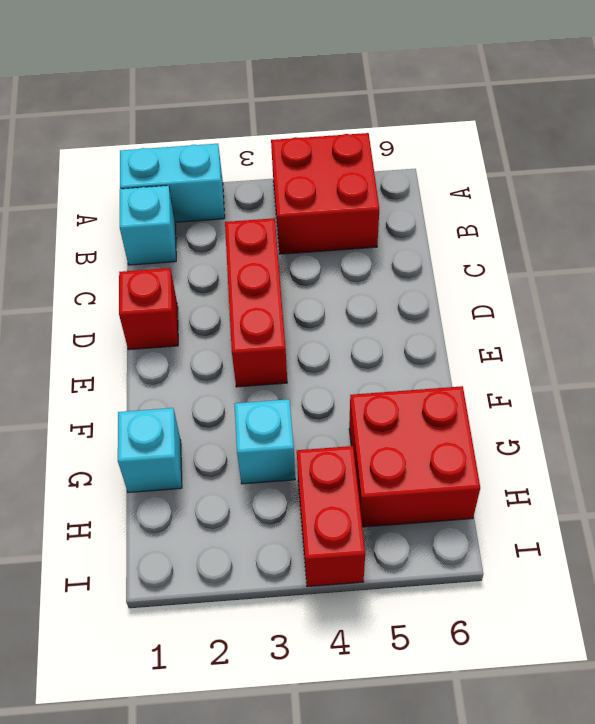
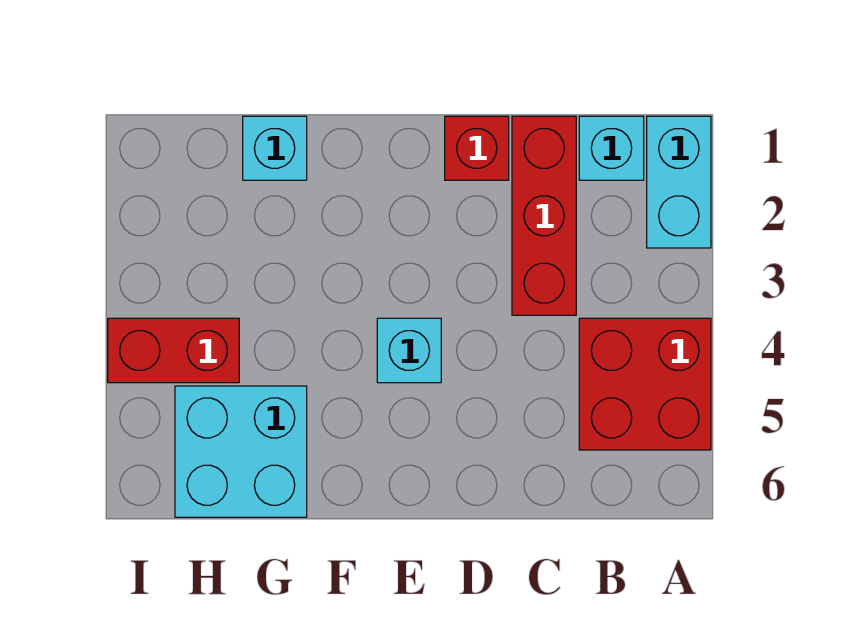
red 1x3 brick [225,218,287,387] -> red 1x3 brick turned to [512,116,576,315]
cyan 1x1 brick [235,399,295,484] -> cyan 1x1 brick moved to [377,318,441,383]
red 2x2 brick [349,386,480,527] -> cyan 2x2 brick [175,386,307,517]

